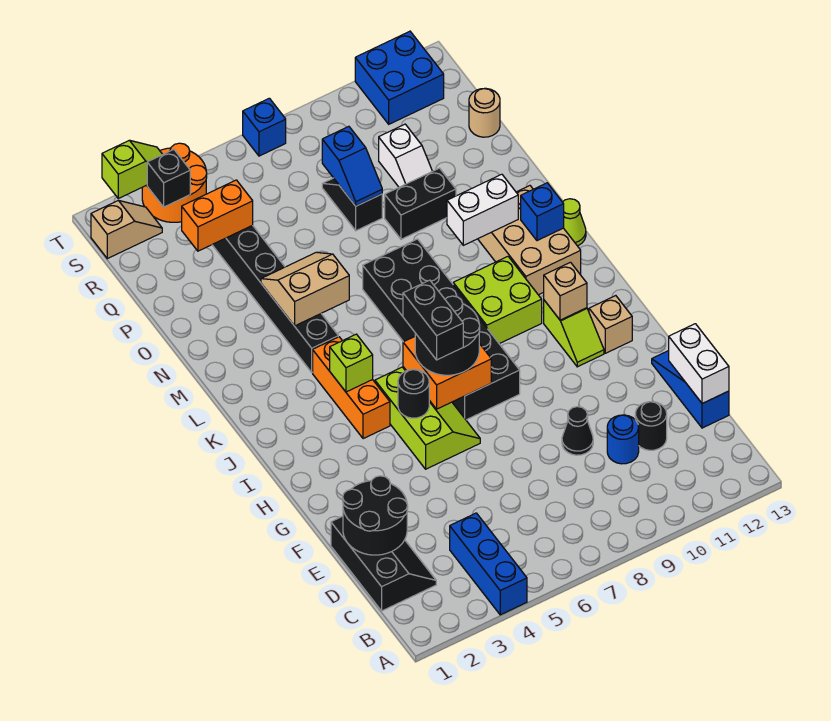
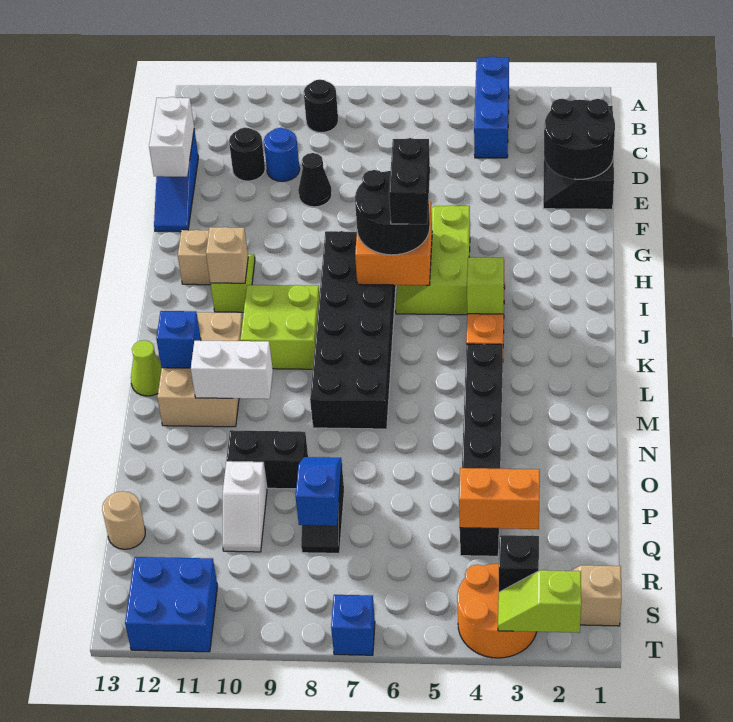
black 1x1 round brick [398,369,429,418] -> black 1x1 round brick moved to [304,80,338,133]
tan 2x2 slope [261,252,349,326] -> none
white 1x2 slope [379,124,432,187] -> white 1x2 slope turned to [223,461,267,552]

